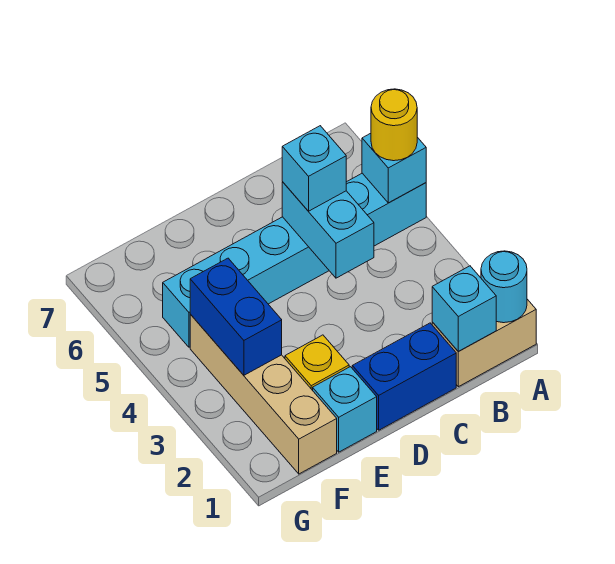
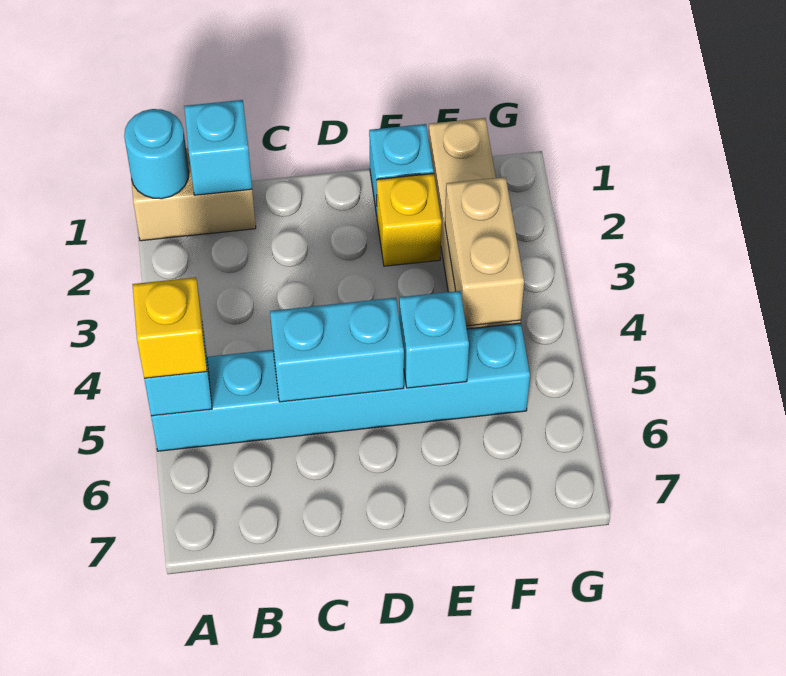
yellow 1x1 round brick [371,89,417,161] -> yellow 1x1 brick [132,277,207,379]
blue 1x2 brick [352,323,456,430] -> none
cyan 1x2 brick [282,182,374,278] -> cyan 1x2 brick turned to [270,298,404,402]
cyan 1x1 brick [282,126,346,211] -> cyan 1x1 brick moved to [399,291,469,388]
blue 1x2 brick [190,258,282,375] -> tan 1x2 brick [445,177,524,326]

